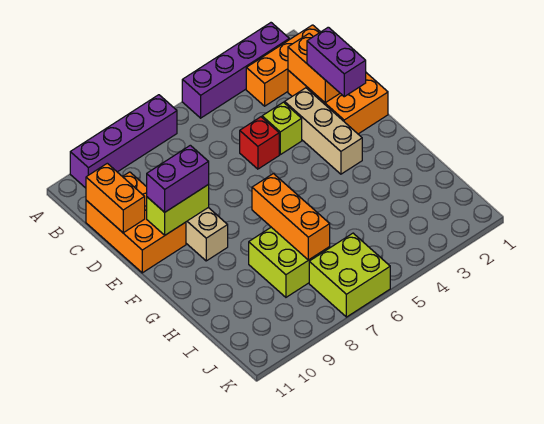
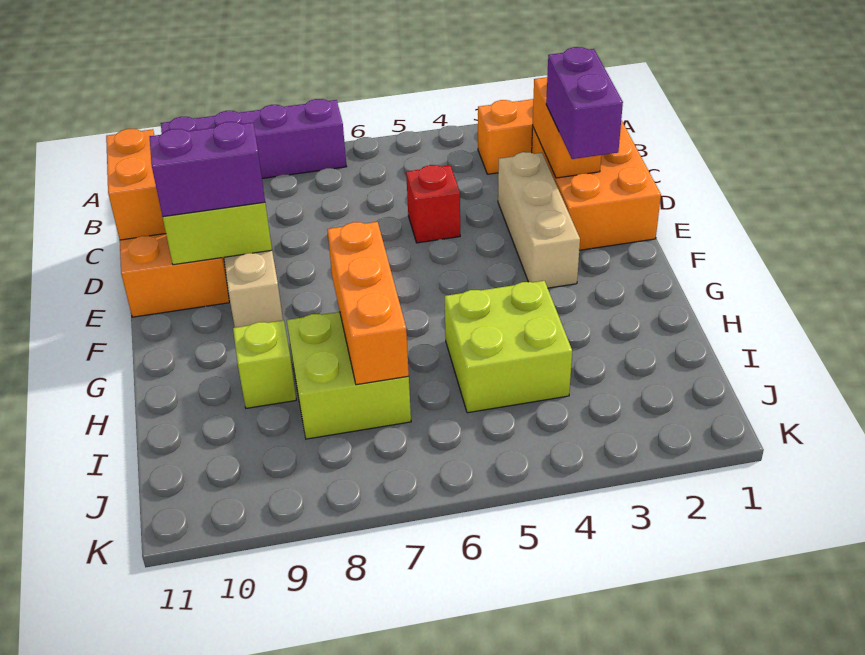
purple 1x4 brick [182,23,289,118] -> none
lime 1x1 brick [262,102,302,155] -> lime 1x1 brick moved to [233,320,296,408]
lime 2x2 brick [309,233,390,317] -> lime 2x2 brick moved to [445,281,572,413]

